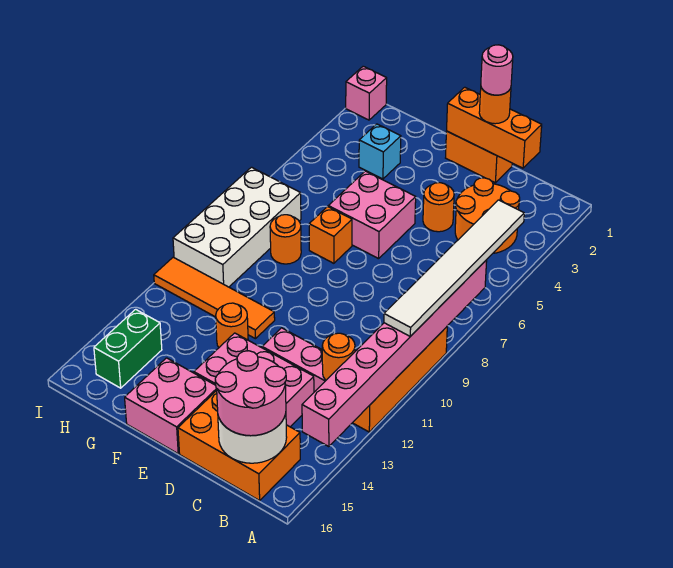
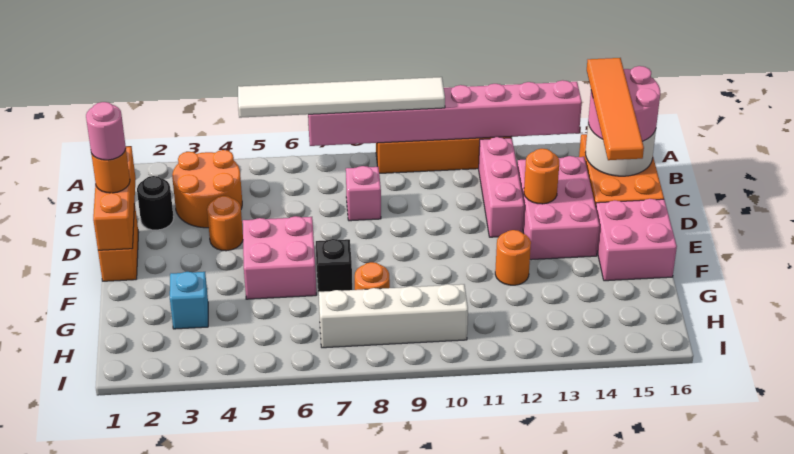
orange 1x1 round brick [322,333,355,380] -> orange 1x1 round brick moved to [524,149,559,204]
none -> black 1x1 round brick [137,176,174,230]
orange 1x1 brick [309,207,352,263] -> black 1x1 brick [316,239,352,295]
orange 1x4 tile [154,257,275,339] -> orange 1x4 tile moved to [587,58,644,160]
white 2x4 brick [173,167,301,287] -> white 1x4 brick [319,284,468,348]
green 1x2 brick [94,309,162,388] -> none
pink 1x1 brick [346,66,387,120] -> pink 1x1 brick moved to [346,166,381,221]

